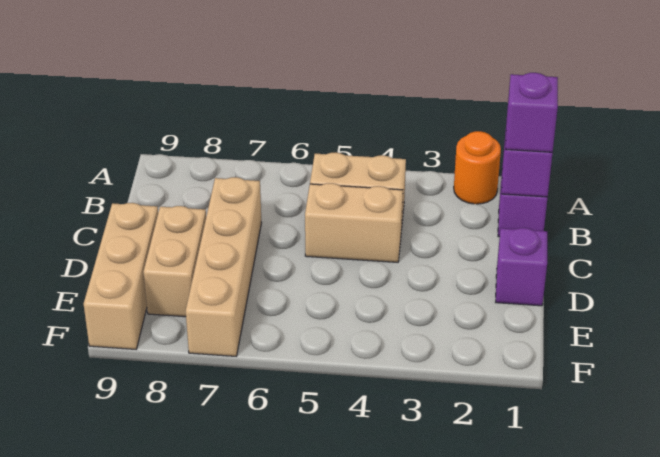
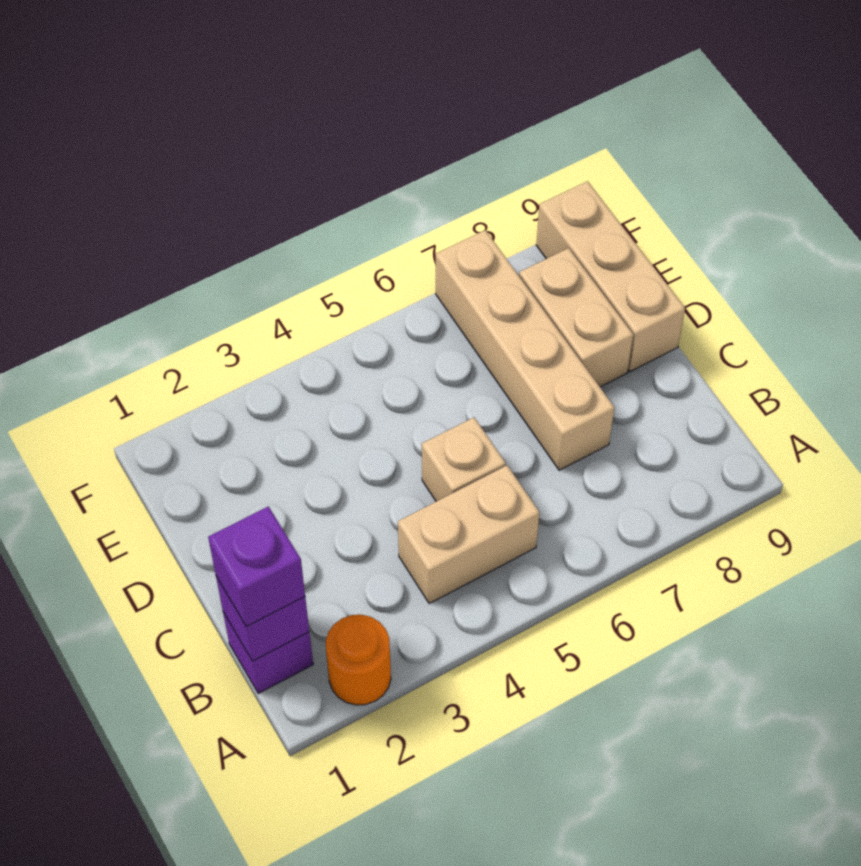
tan 1x2 brick [305,183,403,262] -> tan 1x1 brick [422,418,506,501]
purple 1x1 brick [496,228,547,306] -> none

